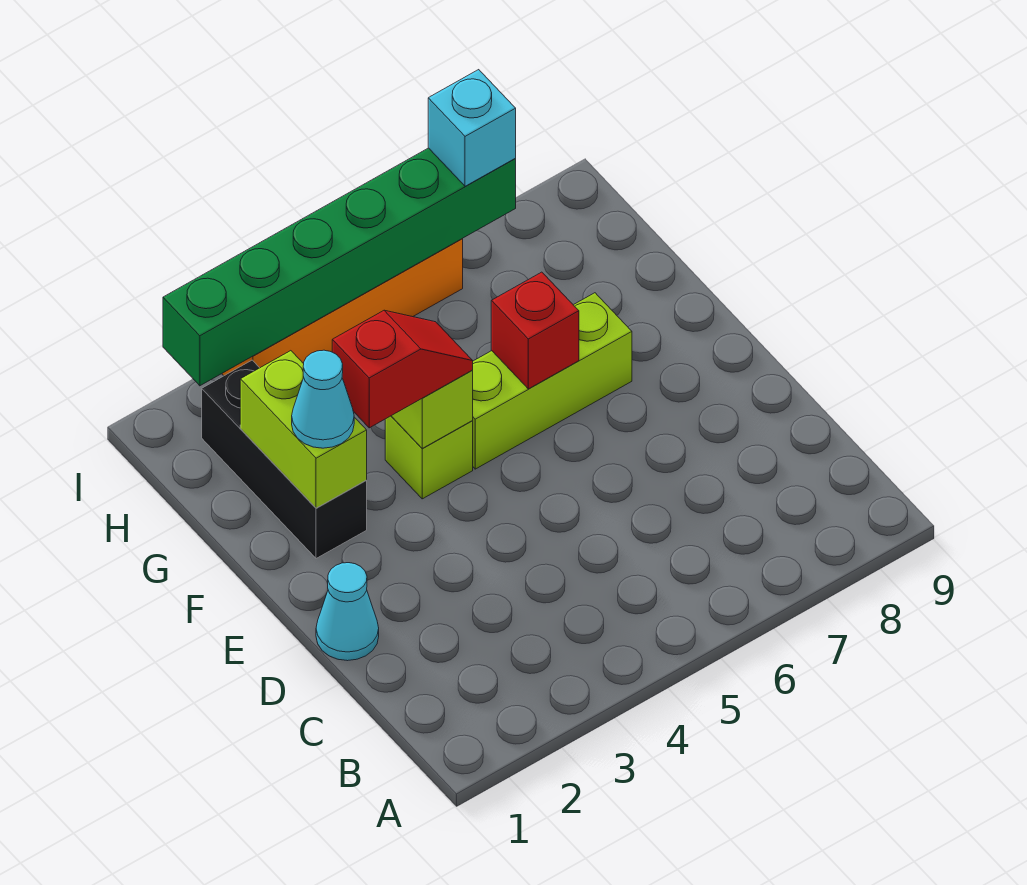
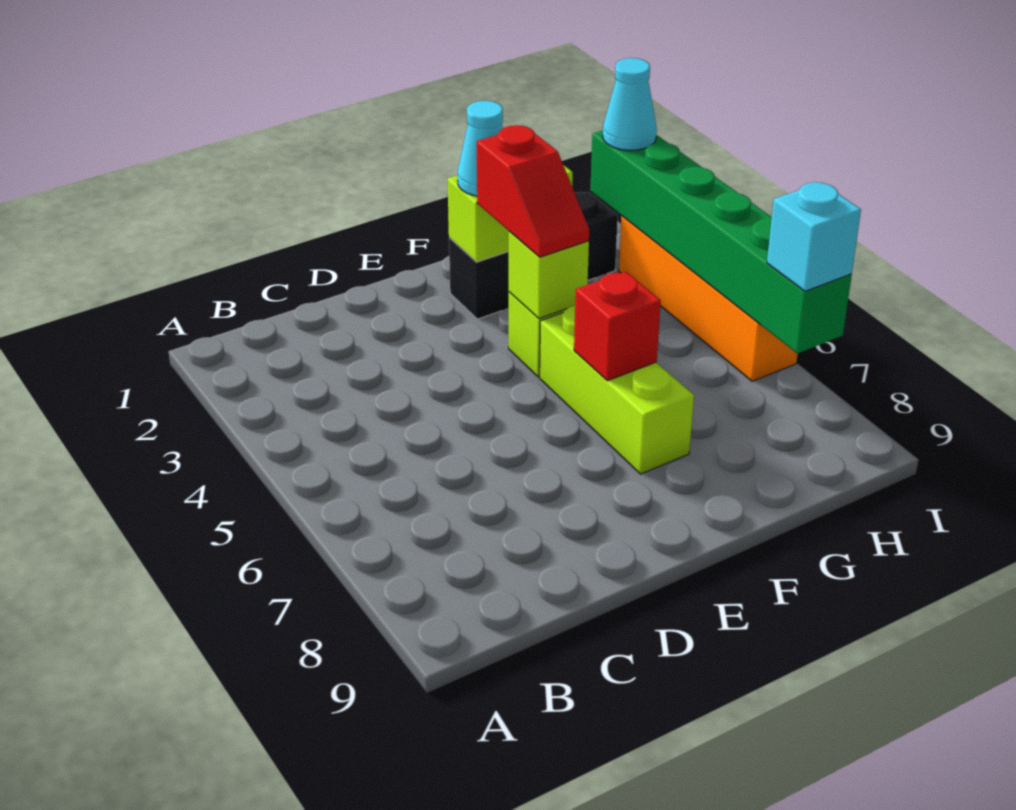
cyan 1x1 cone [316,563,379,661] -> cyan 1x1 cone moved to [603,58,657,150]

